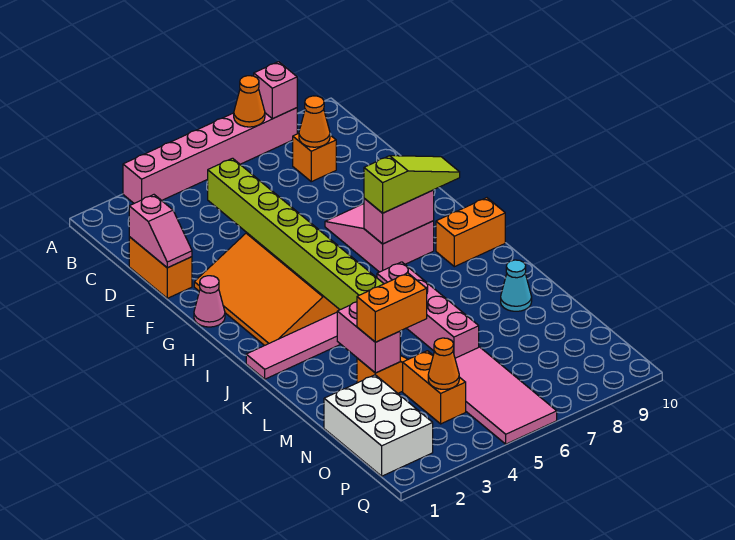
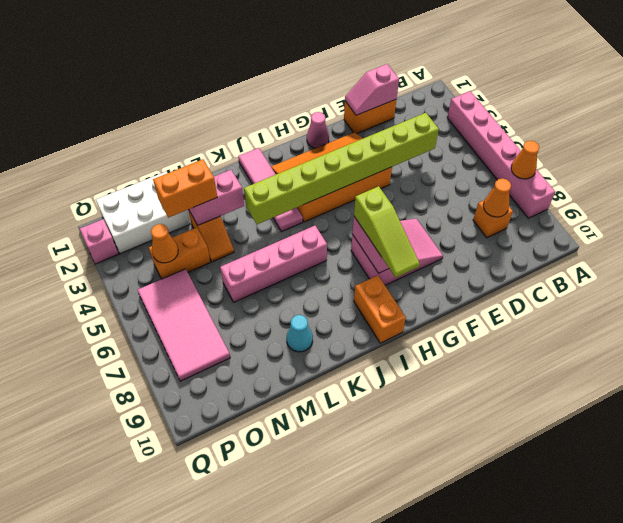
pink 1x1 brick [254,62,297,119] -> pink 1x1 brick moved to [80,219,118,264]
orange 1x2 brick [357,273,427,342] -> orange 1x2 brick turned to [153,159,217,218]
pink 2x4 tile [455,347,557,444] -> pink 2x4 tile turned to [138,269,230,381]

